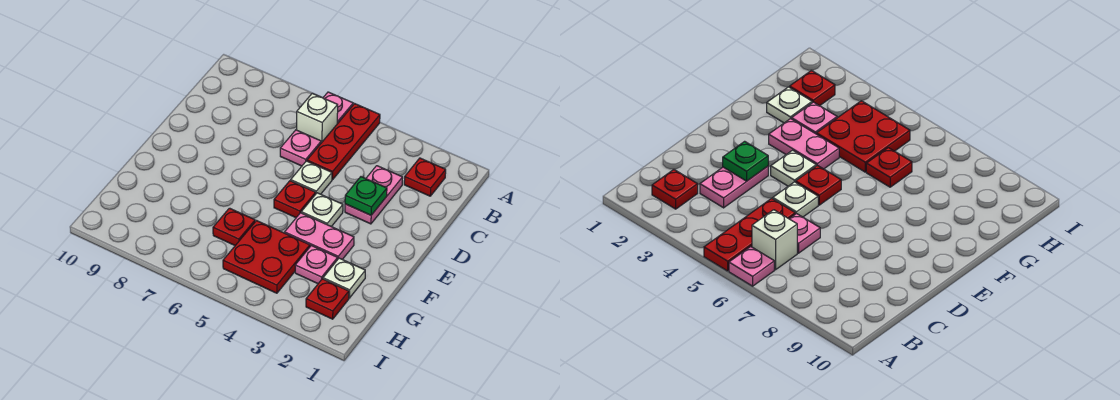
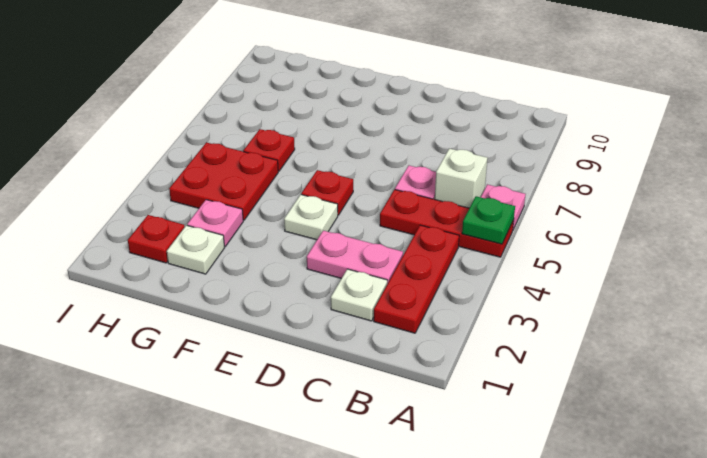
red 1x1 plate [404,158,446,196] -> red 1x3 plate [374,225,459,333]
green 1x1 plate [345,177,387,215] -> green 1x1 plate moved to [462,196,515,244]
white 1x1 plate [291,161,332,194] -> white 1x1 plate moved to [331,269,387,321]
pink 1x2 plate [285,213,354,259] -> none

